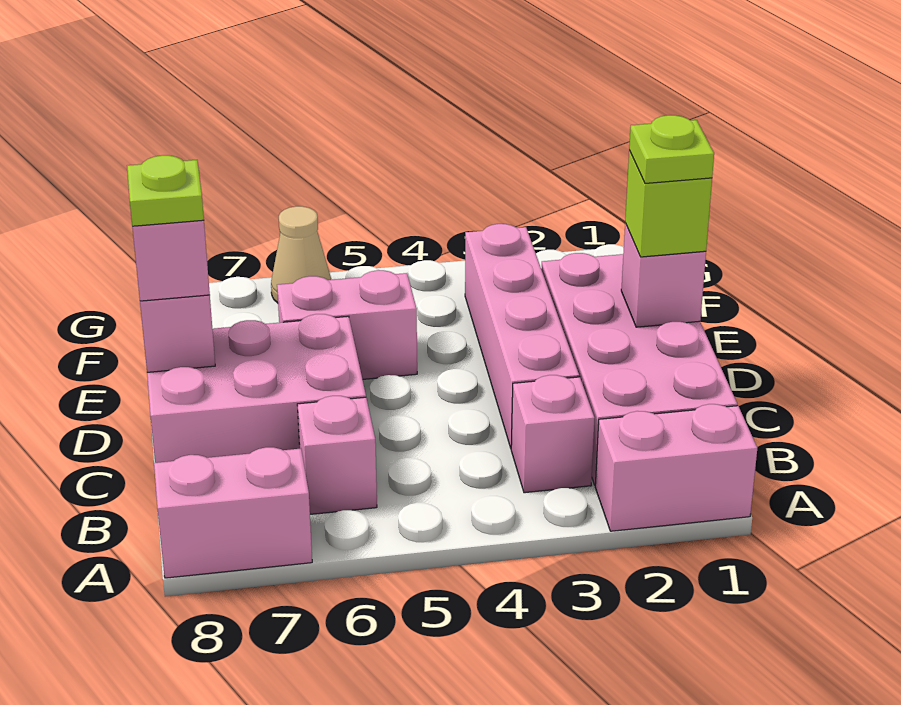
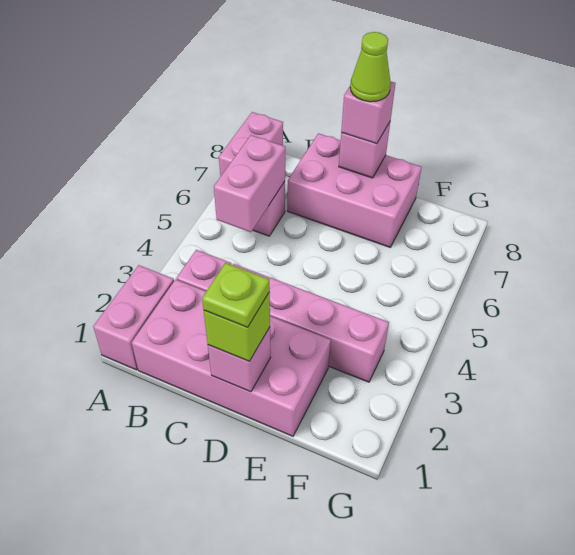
pink 2x3 brick [147,314,366,463] -> pink 2x3 brick turned to [287,133,422,247]
lime 1x1 plate [127,155,204,226] -> lime 1x1 cone [350,32,391,102]
pink 1x2 brick [277,270,417,379] -> pink 1x2 brick moved to [214,135,285,232]
tan 1x1 cone [271,206,331,303] -> none

